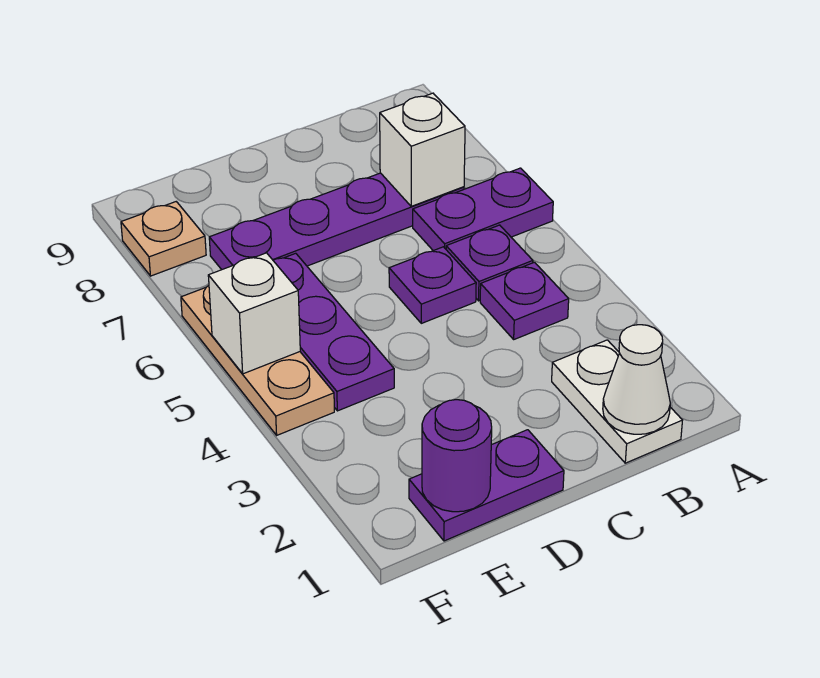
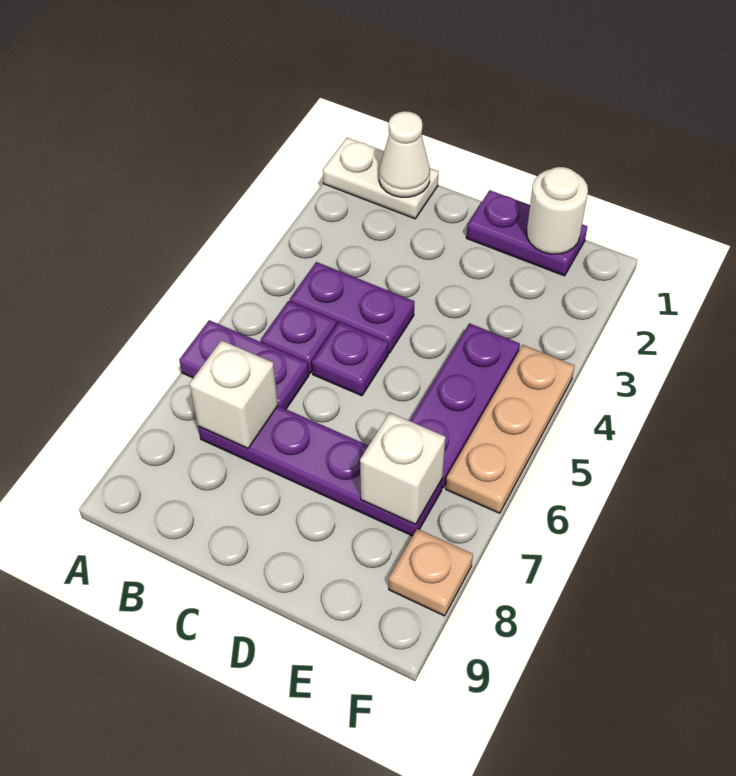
white 1x2 plate [552,340,683,463] -> white 1x2 plate turned to [323,138,439,219]
purple 1x1 plate [480,262,569,339] -> purple 1x2 plate [290,262,414,353]
purple 1x1 round brick [422,400,492,512] -> white 1x1 round brick [527,167,588,254]
white 1x1 brick [208,253,300,374] -> white 1x1 brick moved to [360,413,446,524]

